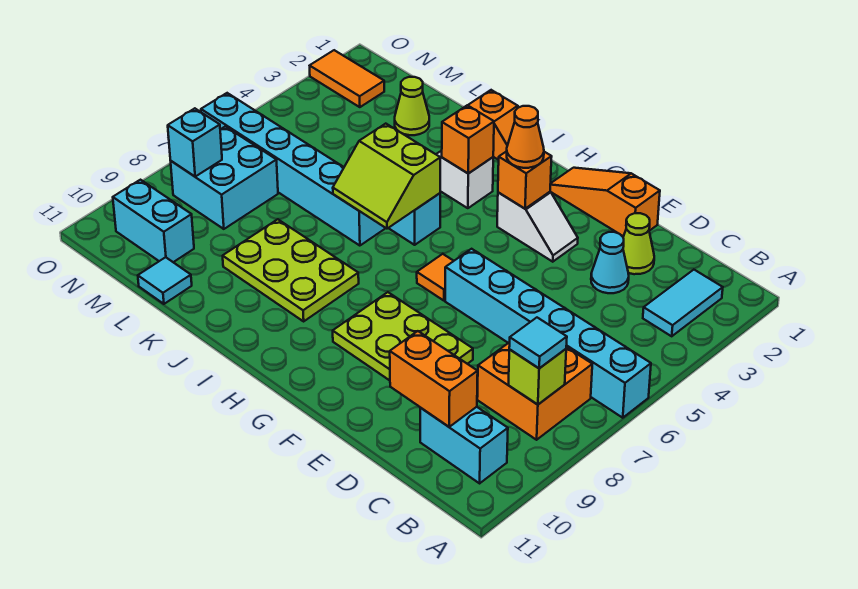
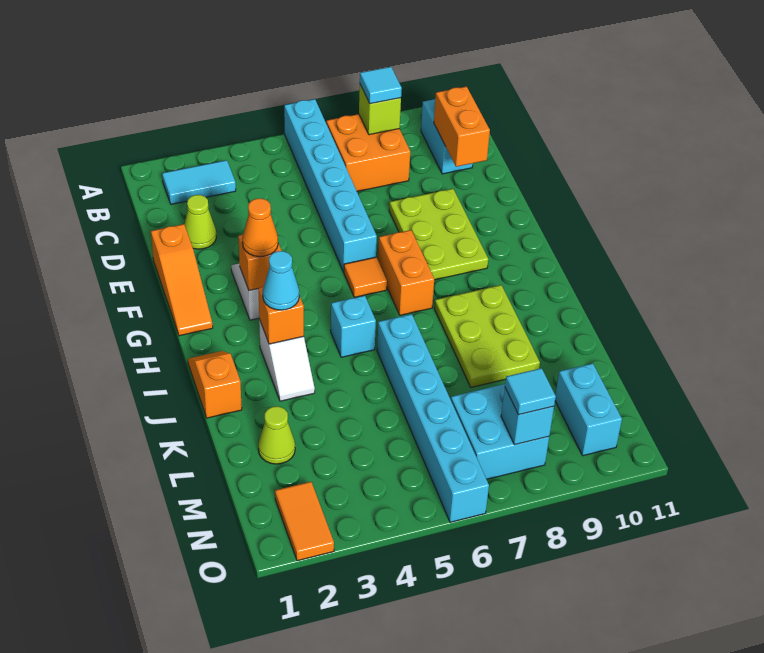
cyan 1x1 cone [591,232,629,293] -> cyan 1x1 cone moved to [263,251,299,310]
none -> orange 1x2 brick [378,230,434,315]
lime 2x2 slope [333,124,440,229] -> none
cyan 1x1 tile [138,257,192,304] -> cyan 1x1 tile moved to [505,368,556,415]

